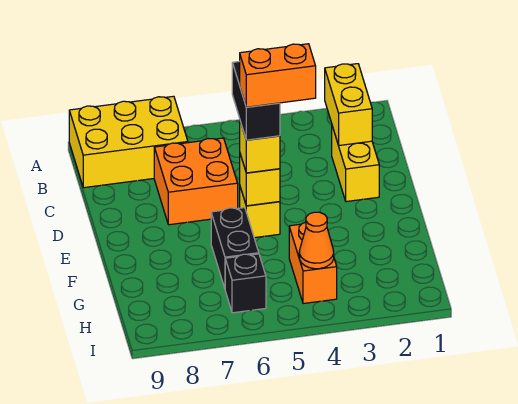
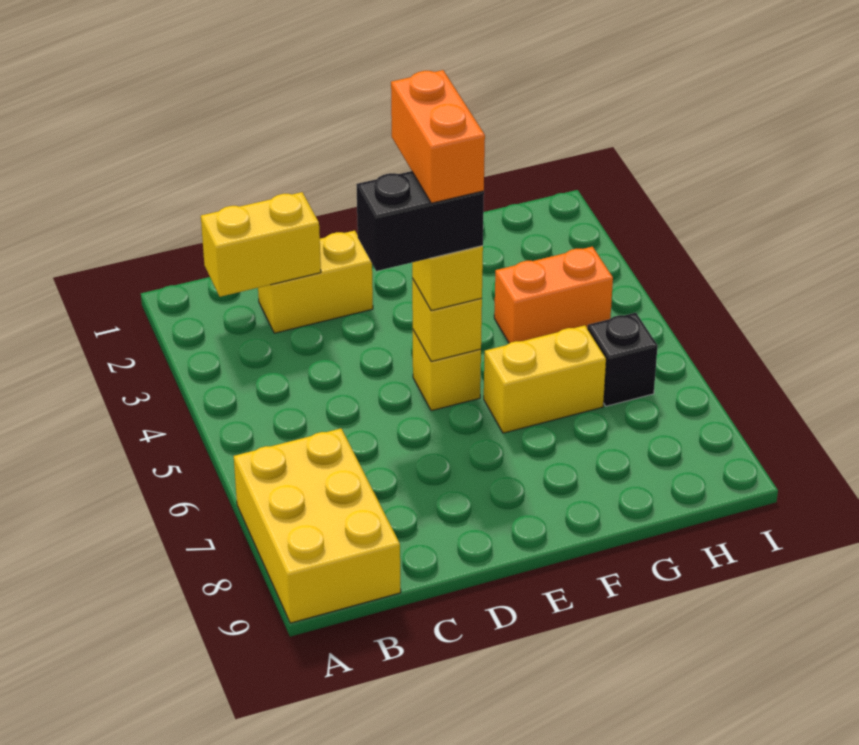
orange 2x2 brick [154,138,238,225] -> none
black 1x2 brick [211,208,259,288] -> yellow 1x2 brick [484,325,606,433]
orange 1x1 cone [299,212,334,269] -> none

